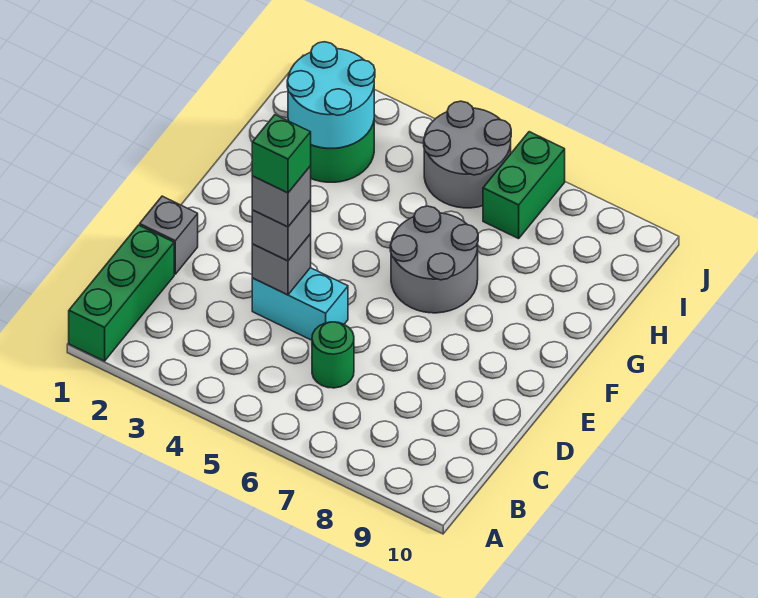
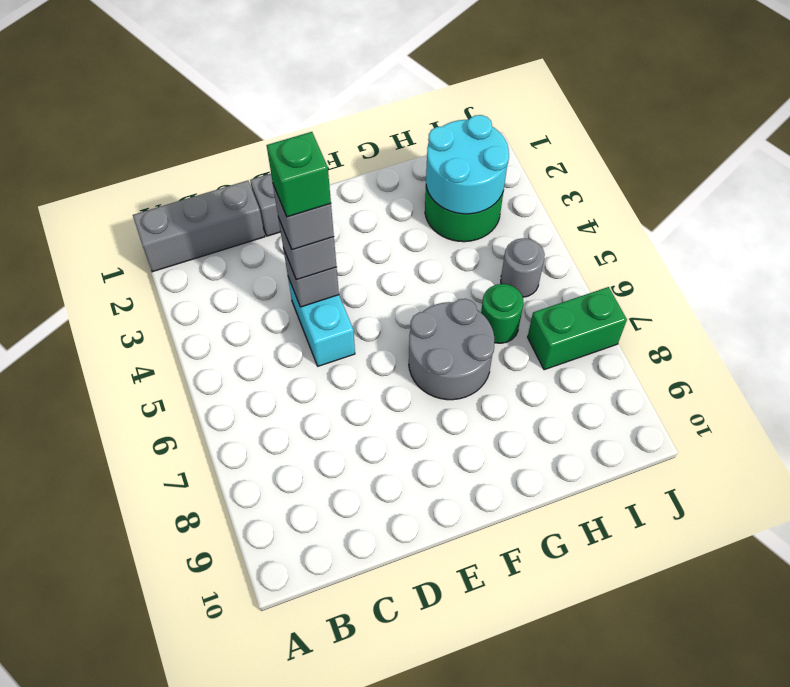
green 1x3 brick [69,225,174,361] -> grey 1x3 brick [133,181,265,272]
green 1x1 round brick [312,322,354,388] -> green 1x1 round brick moved to [481,284,523,343]
grey 2x2 round brick [424,101,511,208] -> grey 1x1 round brick [501,238,545,297]

